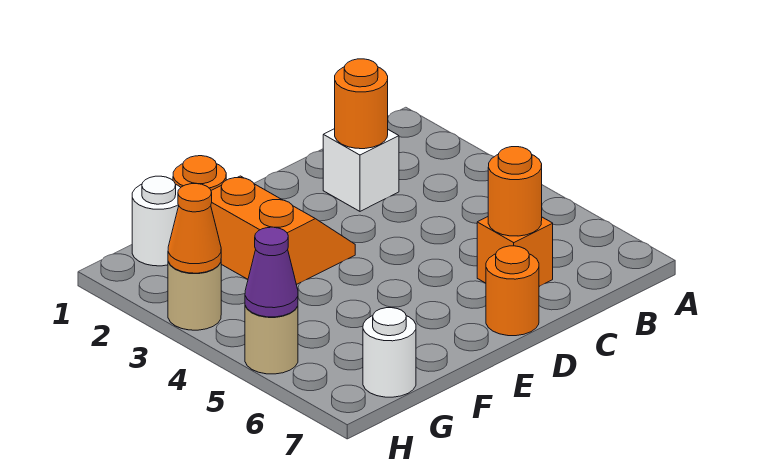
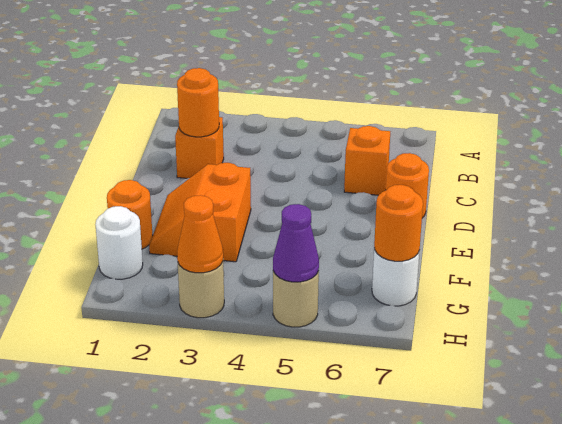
white 1x1 brick [323,129,399,211] -> orange 1x1 brick [175,117,224,178]
orange 1x1 round brick [488,147,542,236] -> orange 1x1 round brick moved to [374,185,423,261]
orange 2x2 slope [211,176,355,285] -> orange 2x2 slope turned to [149,163,251,262]

